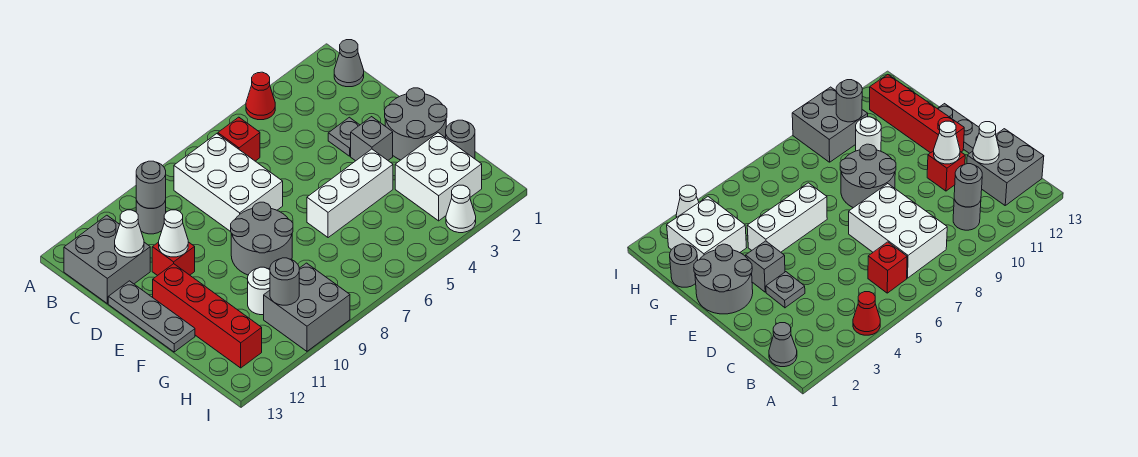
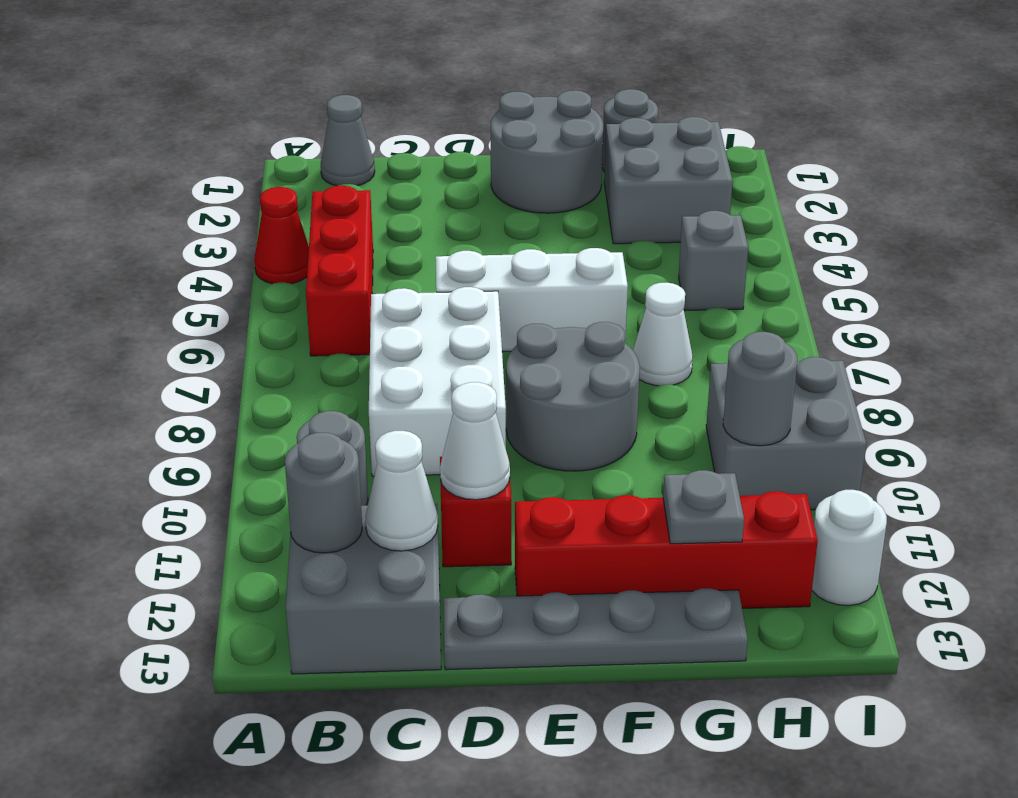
red 1x1 brick [218,117,260,161] -> red 1x3 brick [306,186,373,356]
white 2x3 brick [174,134,283,232] -> white 2x3 brick turned to [369,287,506,476]
grey 1x1 round brick [136,161,166,208] -> grey 1x1 round brick moved to [285,432,362,553]
grey 1x1 plate [328,117,359,156] -> grey 1x1 plate moved to [663,470,744,544]
grey 1x3 plate [108,281,195,352] -> grey 1x4 plate [443,588,748,670]
grey 1x1 brick [351,117,393,161] -> grey 1x1 brick moved to [679,211,748,311]
white 1x3 brick [307,149,393,238] -> white 1x3 brick turned to [436,248,628,351]
white 2x2 brick [395,133,482,221] -> grey 2x2 brick [604,117,733,244]
white 1x1 round brick [248,267,270,315] -> white 1x1 round brick moved to [812,490,887,606]
white 1x1 cone [446,185,476,233] -> white 1x1 cone moved to [633,283,693,386]

